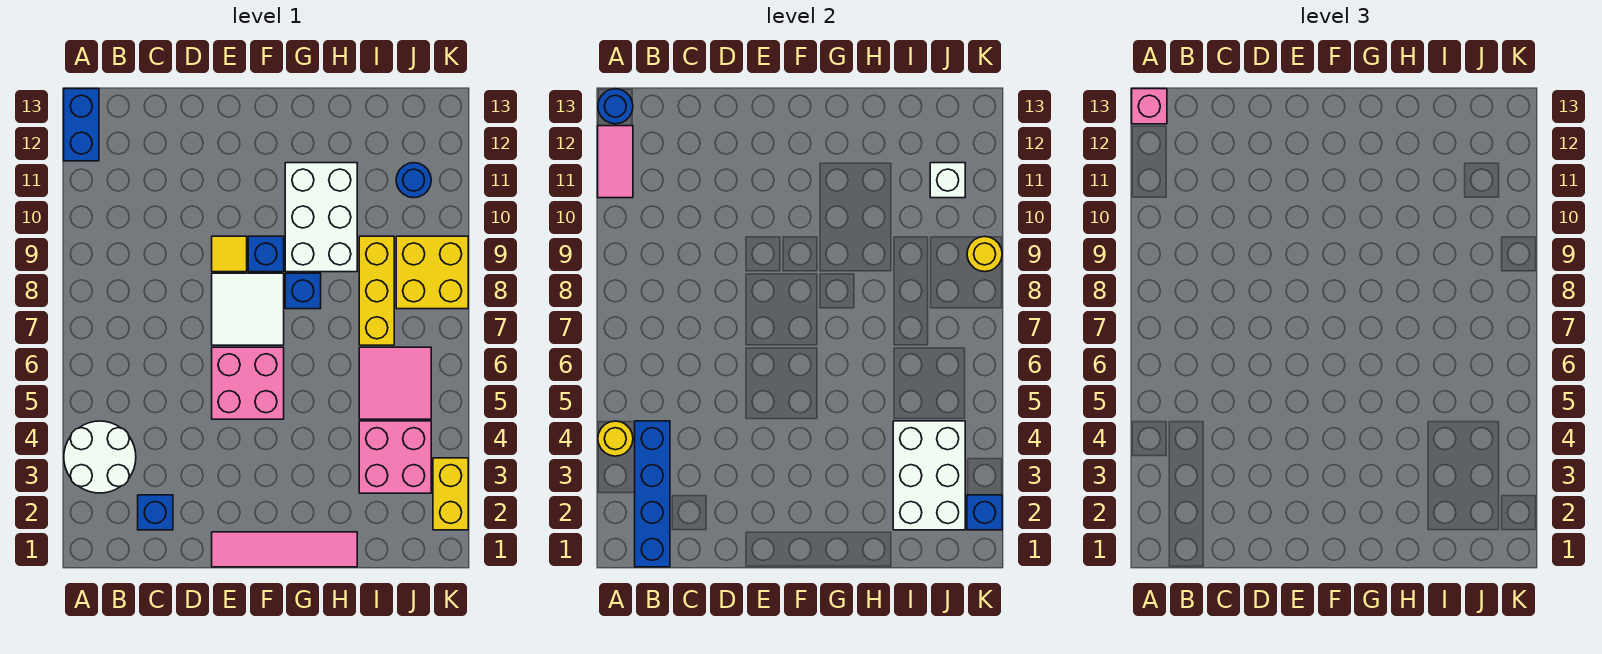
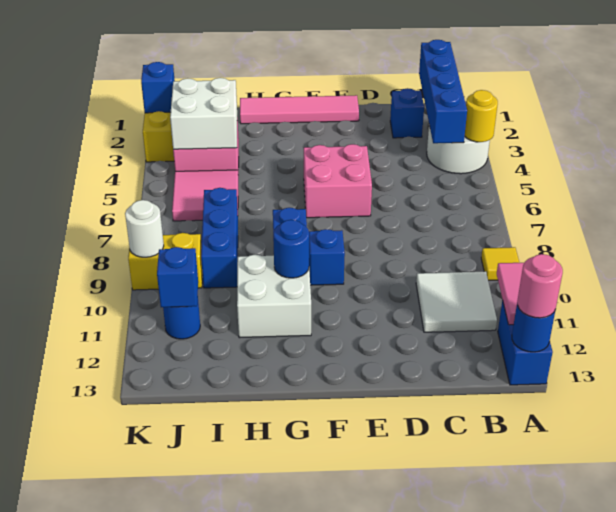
pink 1x1 brick [1132,89,1167,124] -> pink 1x1 round brick [517,254,563,318]
white 2x2 tile [212,273,284,345] -> white 2x2 tile moved to [416,272,497,332]
yellow 1x1 tile [212,236,247,272] -> yellow 1x1 tile moved to [481,247,519,280]
white 2x3 brick [285,163,357,272] -> white 2x2 brick [237,255,311,338]
none -> blue 1x1 round brick [273,220,309,278]
white 2x3 brick [893,421,965,530] -> white 2x2 brick [170,78,237,150]
yellow 1x3 brick [359,236,394,345] -> blue 1x3 brick [201,188,238,288]
yellow 2x2 brick [396,236,468,309] -> yellow 1x2 brick [128,233,203,290]
white 1x1 brick [930,163,965,198] -> blue 1x1 brick [157,247,198,307]
yellow 1x1 round brick [967,236,1002,272] -> white 1x1 round brick [125,200,164,257]

